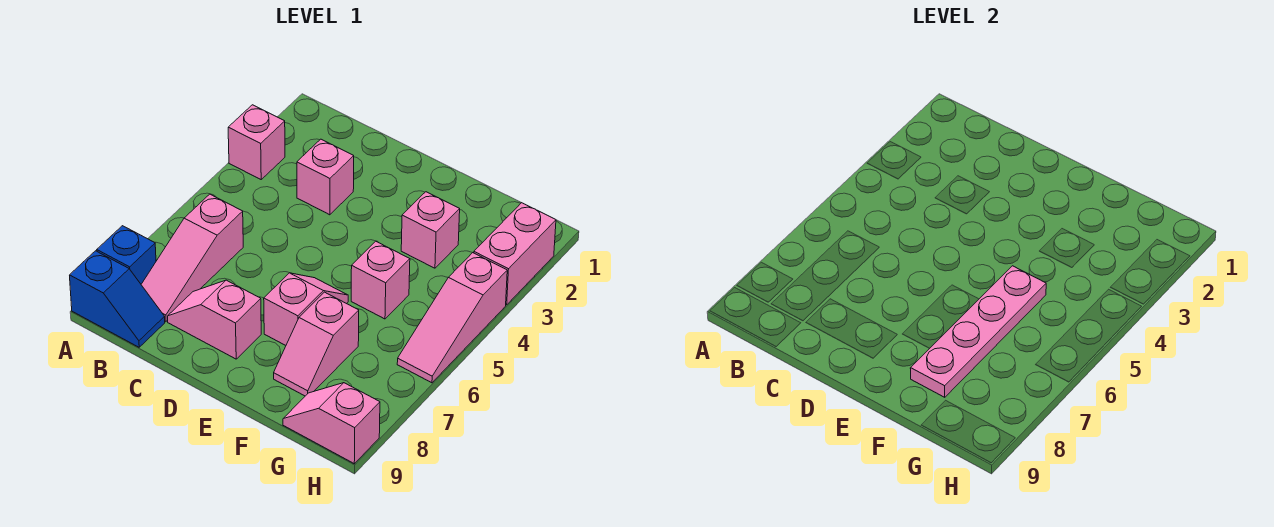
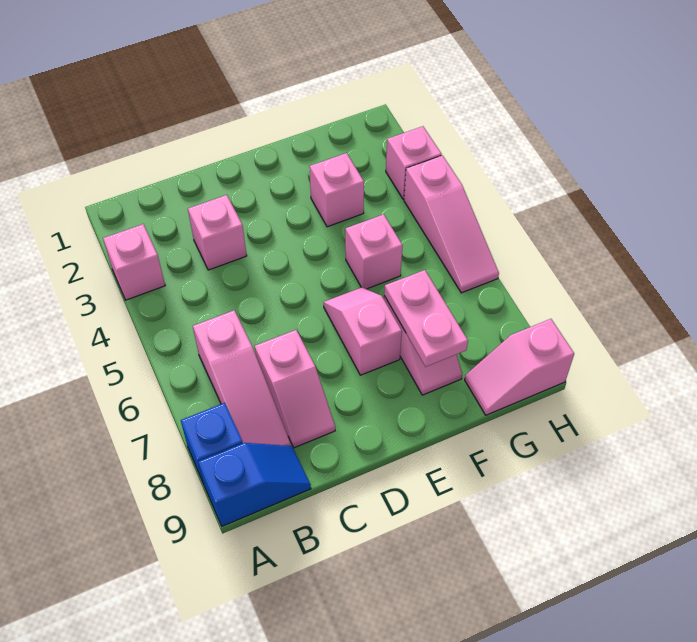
pink 1x2 slope [168,280,261,359] -> pink 1x2 slope turned to [255,330,335,448]
pink 1x4 plate [910,266,1046,397] -> pink 1x2 plate [384,270,468,367]
pink 1x2 brick [474,203,556,305] -> pink 1x1 brick [386,126,442,199]

